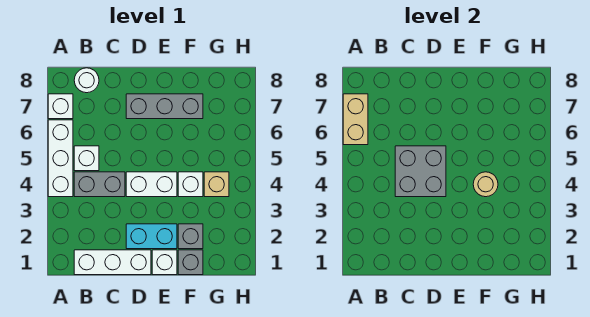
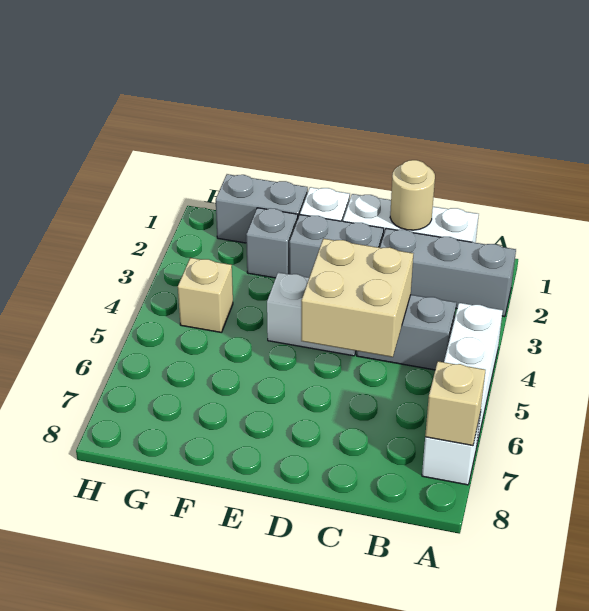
tan 1x2 brick [343,94,368,145] -> tan 1x1 brick [425,361,485,446]
white 1x1 brick [74,146,99,171] -> none
white 1x1 round brick [74,68,99,93] -> none
grey 2x2 brick [395,146,446,197] -> tan 2x2 brick [301,239,413,357]
cyan 1x2 brick [126,224,177,249] -> grey 1x2 brick [289,215,384,278]
grey 1x3 brick [126,94,203,119] -> grey 1x3 brick moved to [380,228,516,317]
grey 1x1 brick [178,250,203,275] -> grey 1x2 brick [216,174,308,243]
white 1x1 brick [178,172,203,197] -> none
tan 1x1 round brick [473,172,498,197] -> tan 1x1 round brick moved to [390,160,435,230]

